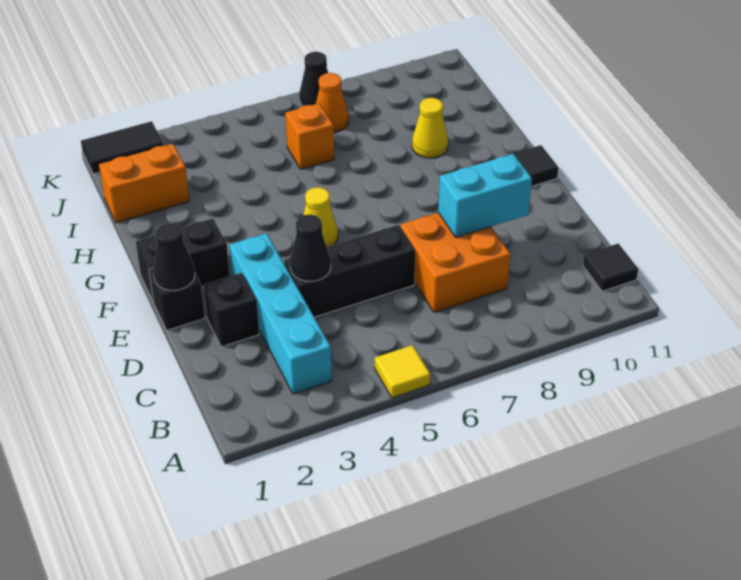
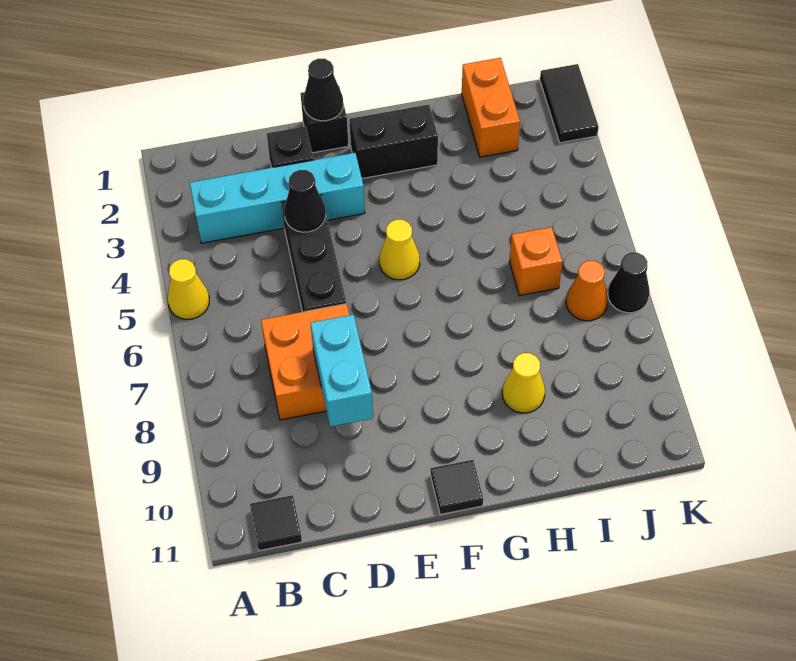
yellow 1x1 tile [375,345,430,398] -> yellow 1x1 cone [168,259,209,319]
black 1x2 brick [136,219,230,301] -> black 1x2 brick turned to [349,105,438,178]

